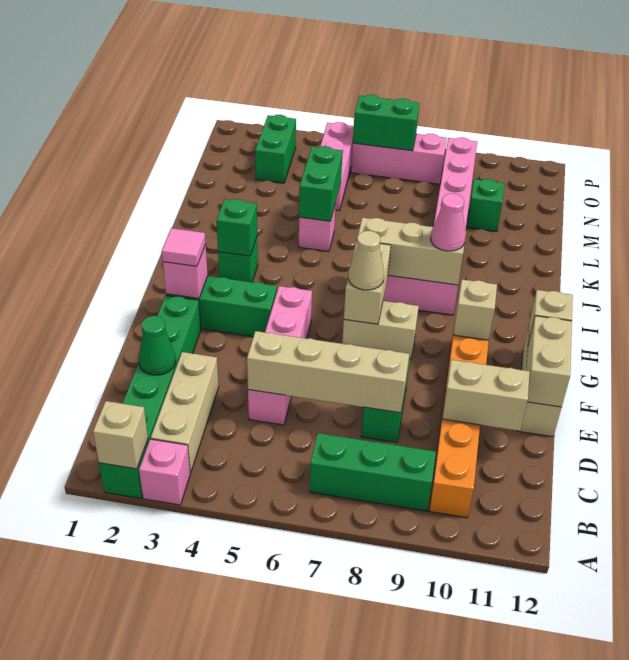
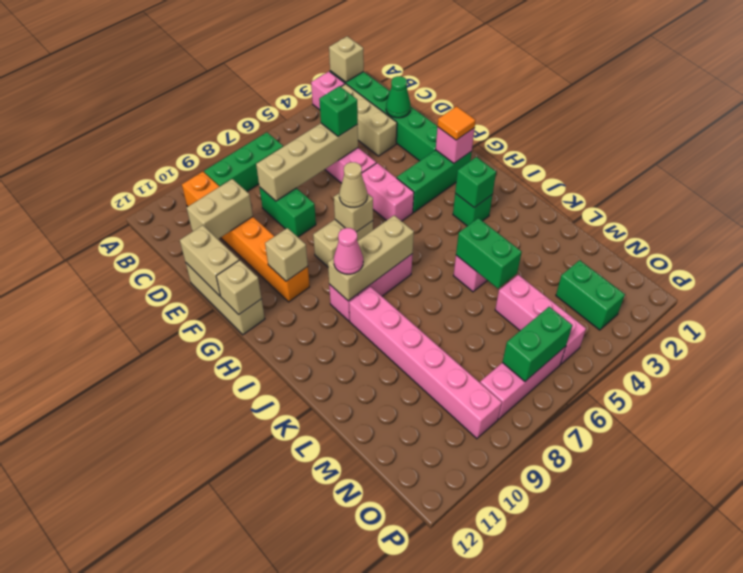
pink 1x1 tile [162,228,206,266] -> orange 1x1 tile [437,106,476,140]
tan 1x2 brick [344,241,391,324] -> tan 1x1 brick [334,193,373,232]
green 1x1 brick [467,179,504,232] -> green 1x1 brick moved to [319,86,358,137]

